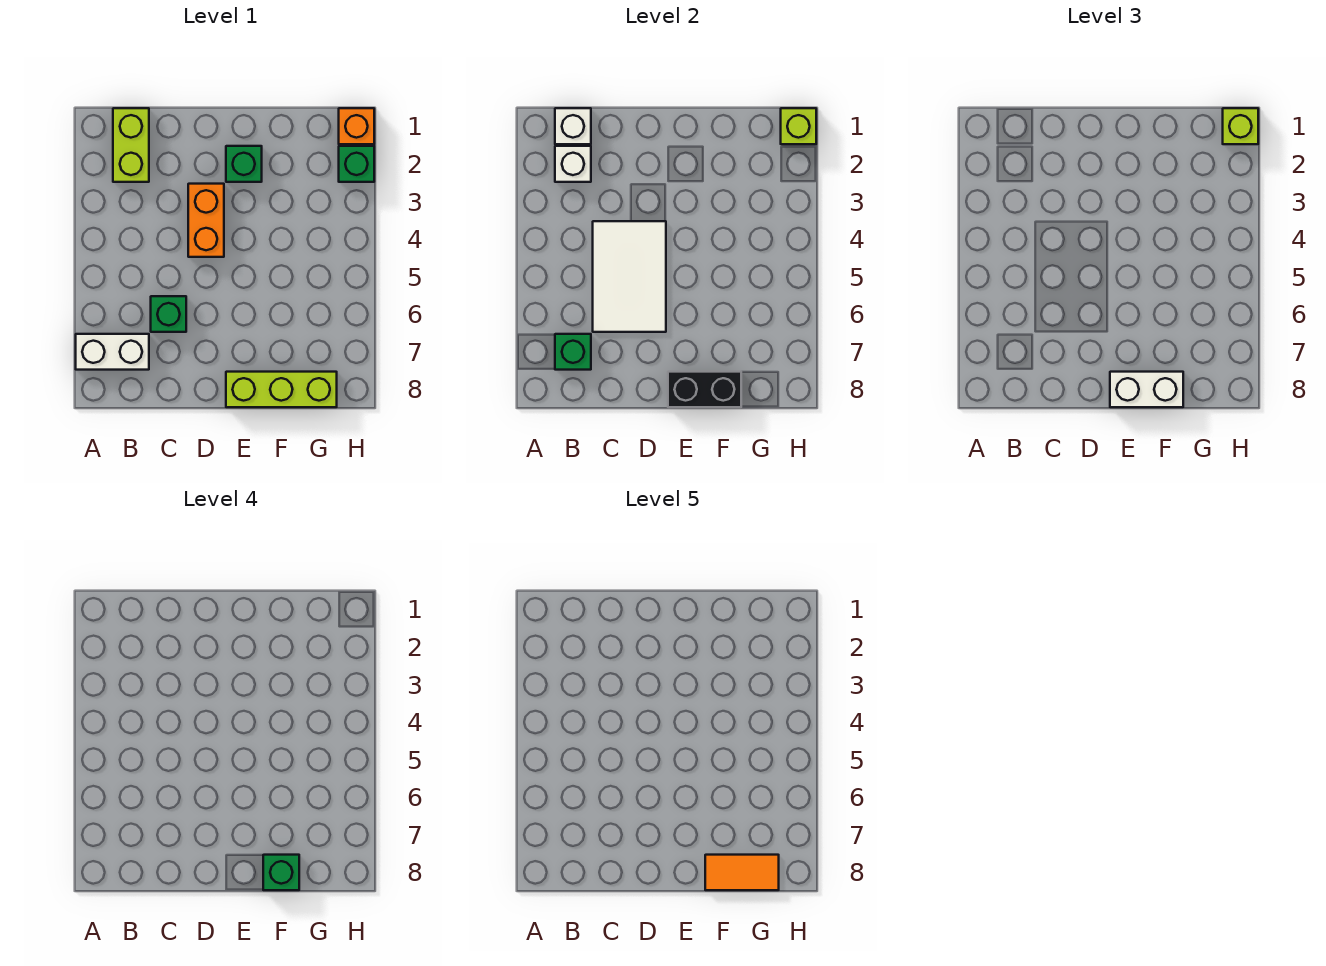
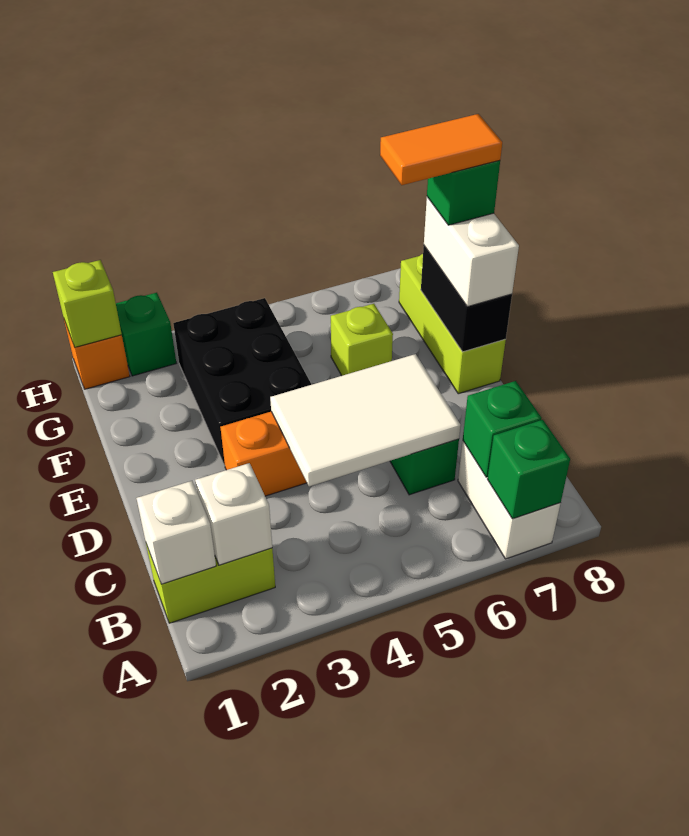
green 1x1 brick [226,146,262,182] -> green 1x1 brick moved to [487,420,570,519]
none -> black 2x3 brick [173,298,312,466]
orange 1x2 tile [705,855,779,890] -> orange 1x2 tile turned to [380,114,502,185]
lime 1x1 brick [1223,108,1258,144] -> lime 1x1 brick moved to [331,304,393,376]

